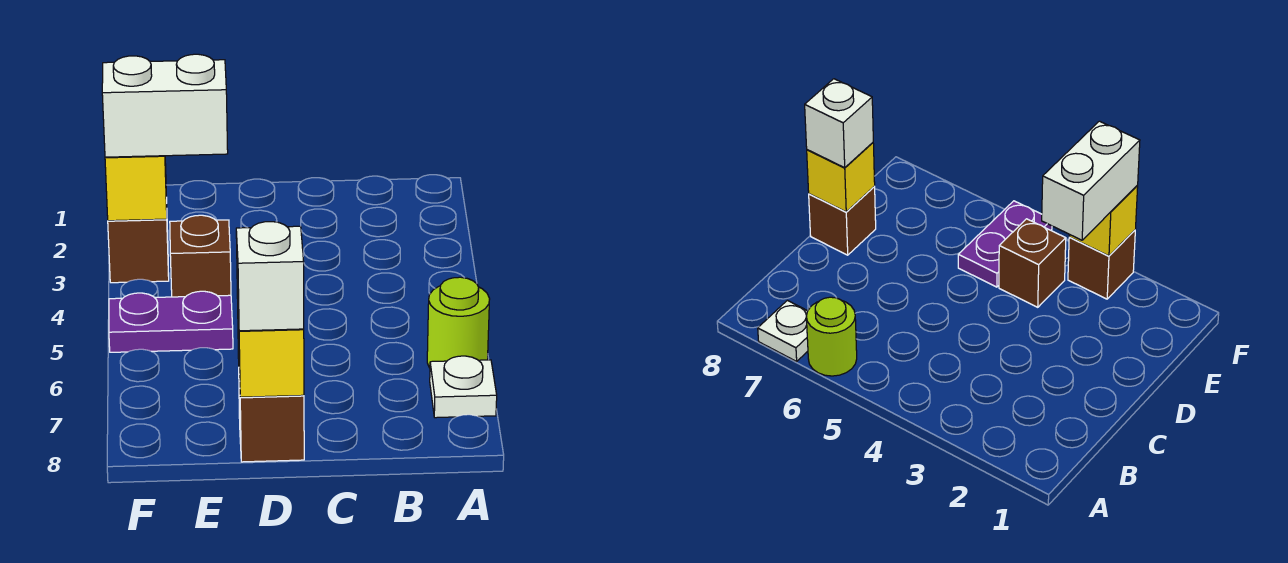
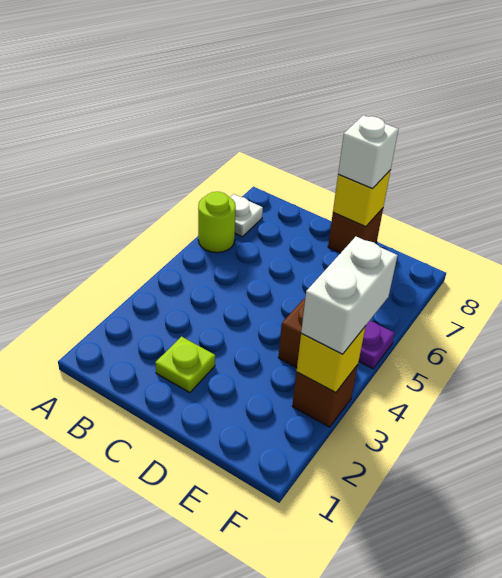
none -> lime 1x1 plate [155,337,215,393]
white 1x2 brick [102,54,228,157] -> white 1x2 brick turned to [301,237,398,354]

